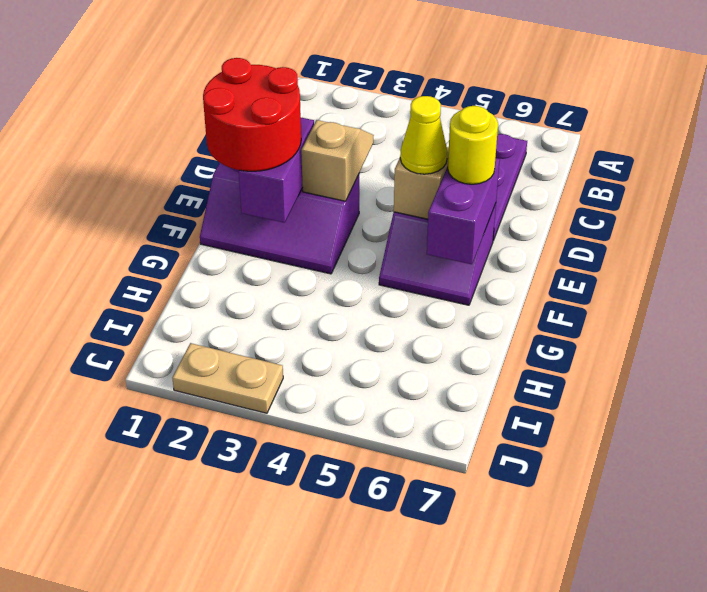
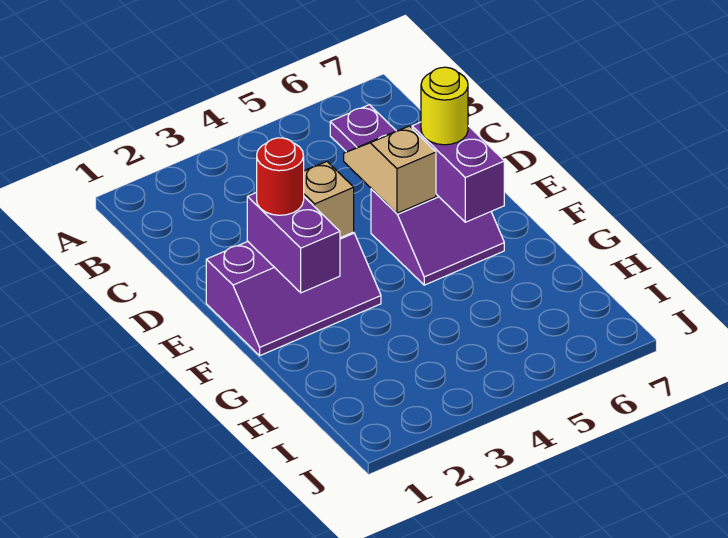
red 2x2 round brick [203,58,301,171] -> red 1x1 round brick [257,138,304,215]
yellow 1x1 cone [400,96,447,174] -> none
tan 1x2 plate [172,343,283,413] -> none

